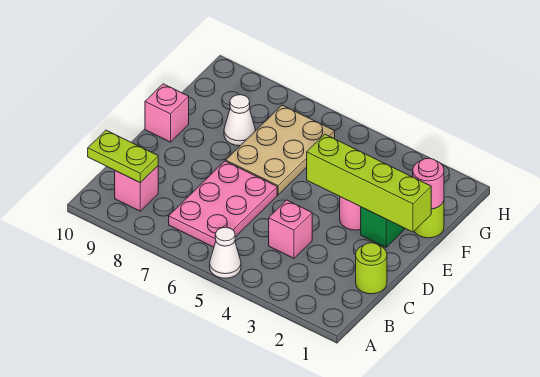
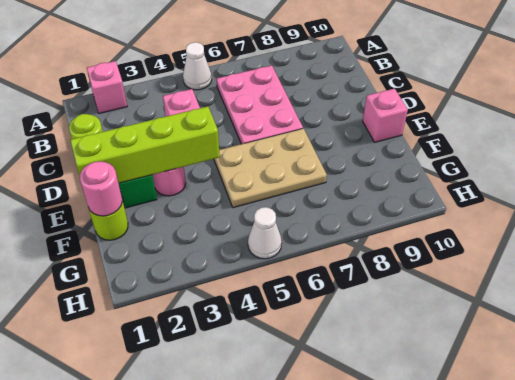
pink 1x1 brick [115,166,158,211] -> pink 1x1 brick moved to [87,61,127,113]
lime 1x2 plate [88,130,158,183] -> none
tan 2x3 plate [226,105,335,195] -> tan 2x3 plate turned to [214,129,327,208]
white 1x1 cone [224,95,255,146] -> white 1x1 cone moved to [248,207,282,259]

